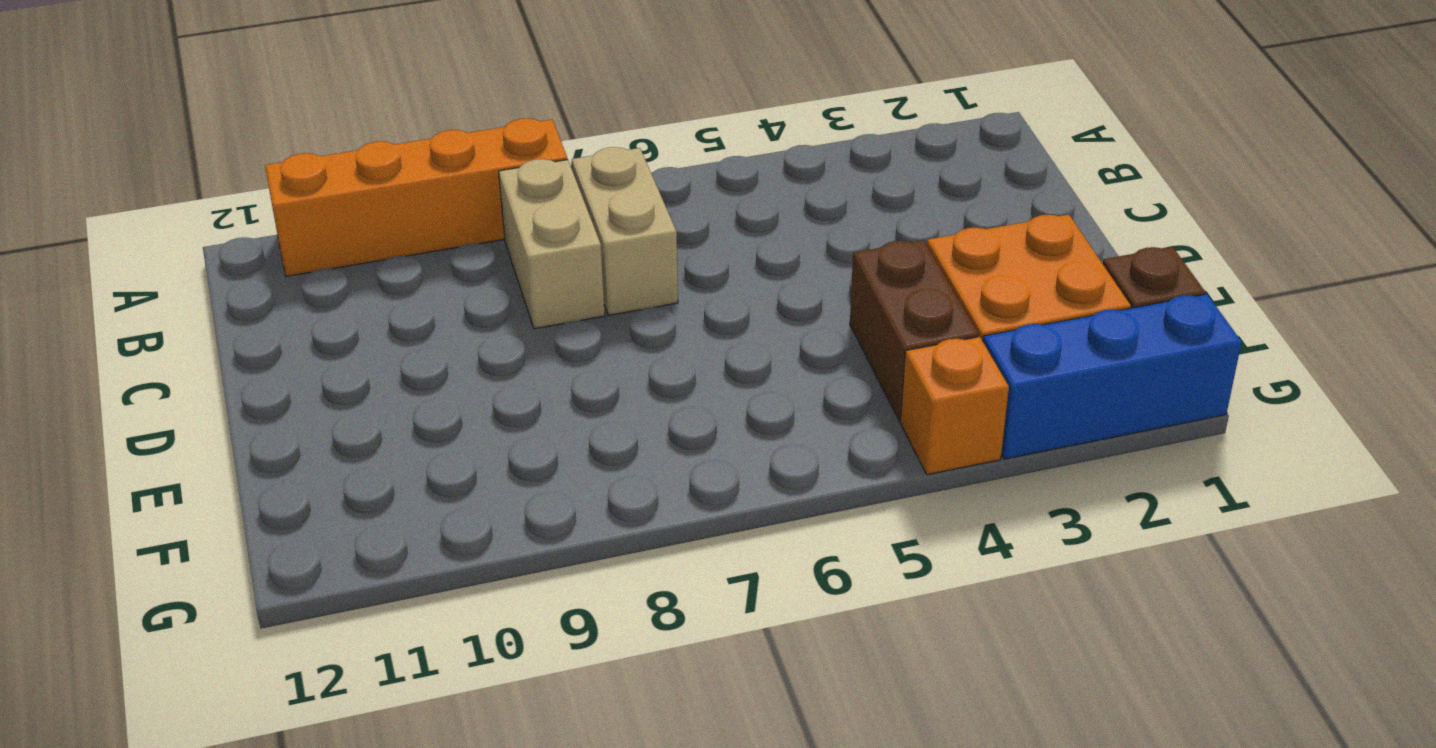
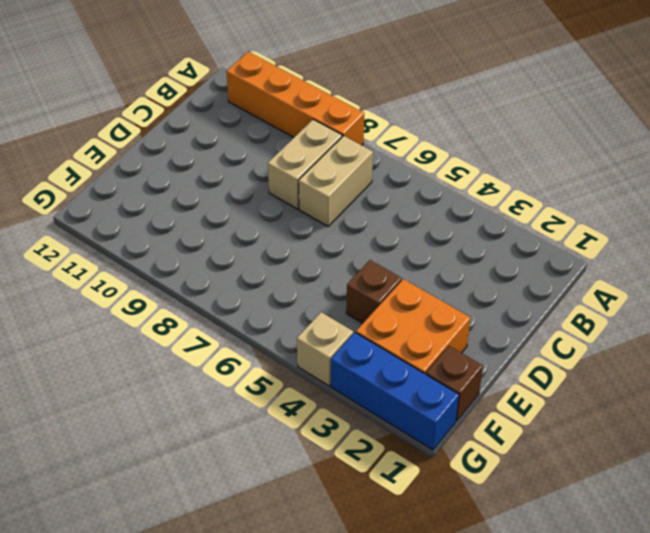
brown 1x2 brick [850,240,978,421] -> brown 1x1 brick [346,260,402,323]
orange 1x1 brick [900,337,1009,475] -> tan 1x1 brick [297,312,353,386]

